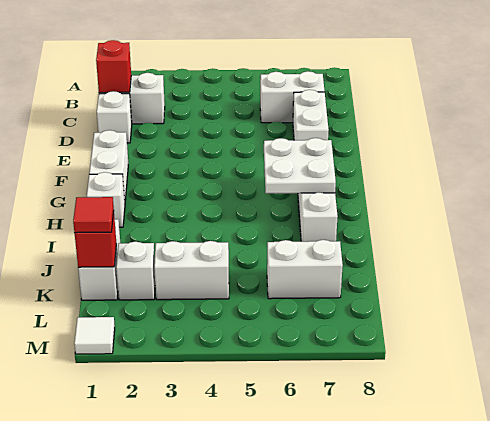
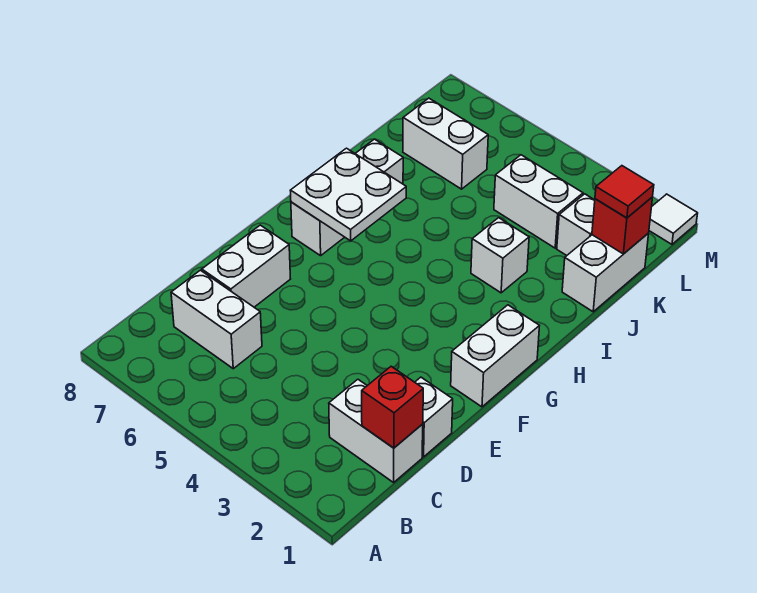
white 1x1 brick [87,172,125,227] -> white 1x1 brick moved to [471,218,529,293]

